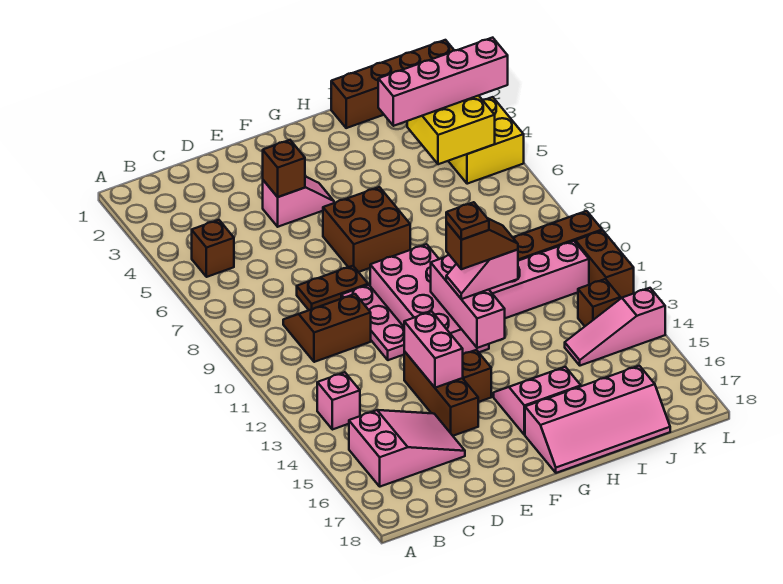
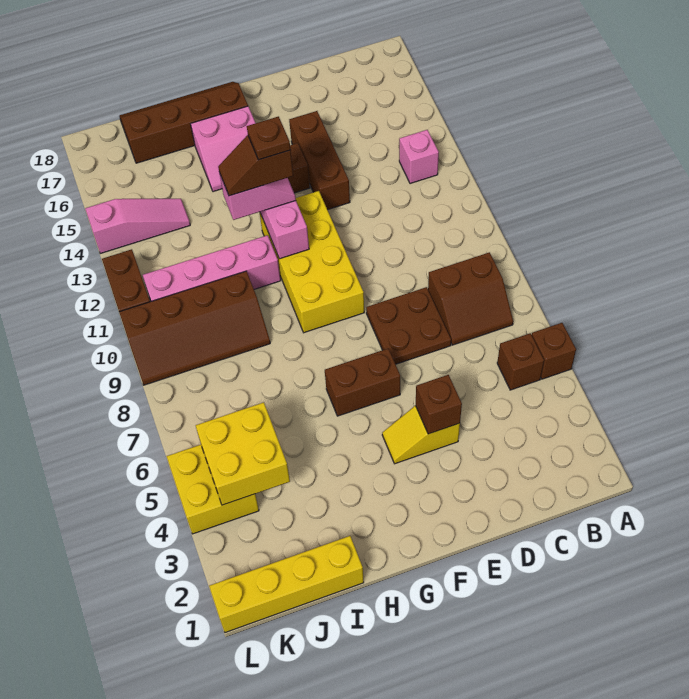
pink 2x3 slope [349,410,465,487] -> none
brown 2x2 slope [283,294,371,362] -> brown 2x2 slope moved to [428,252,513,345]
brown 1x2 plate [297,266,368,310] -> brown 2x2 plate [366,287,451,364]
pink 1x2 slope [263,176,334,227] -> yellow 1x2 slope [382,406,460,464]
pink 1x3 plate [341,285,404,360] -> none
pink 1x2 brick [404,311,463,388] -> none
brown 2x2 brick [323,187,410,272] -> brown 1x2 brick [325,349,400,416]
pink 2x4 brick [370,244,489,354] -> yellow 2x4 brick [259,191,364,333]
pink 2x4 slope [525,366,670,473] -> brown 2x4 slope [119,82,248,163]
brown 1x4 brick [331,40,454,128] -> yellow 1x4 brick [209,536,364,633]
pink 1x4 brick [378,38,508,126] -> none
brown 1x1 brick [578,279,620,326] -> brown 1x1 brick moved to [532,323,576,379]

